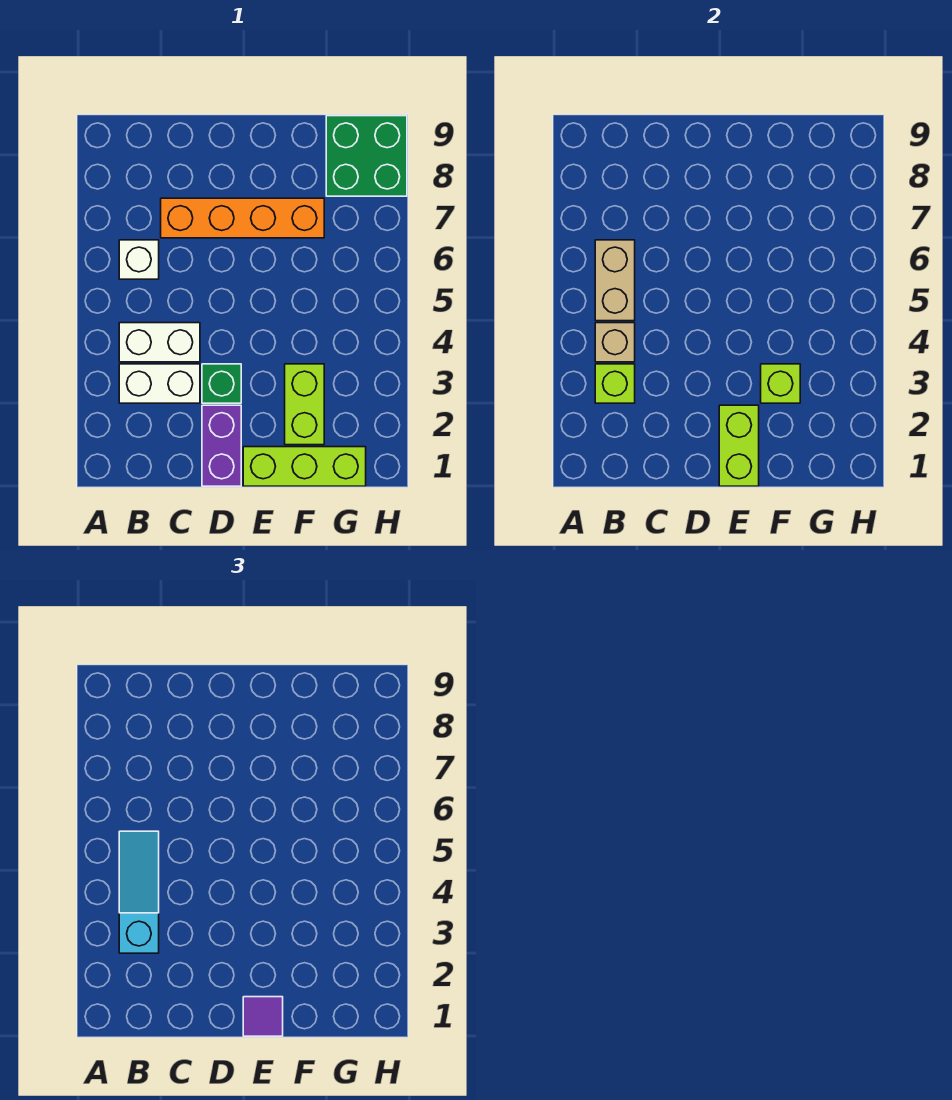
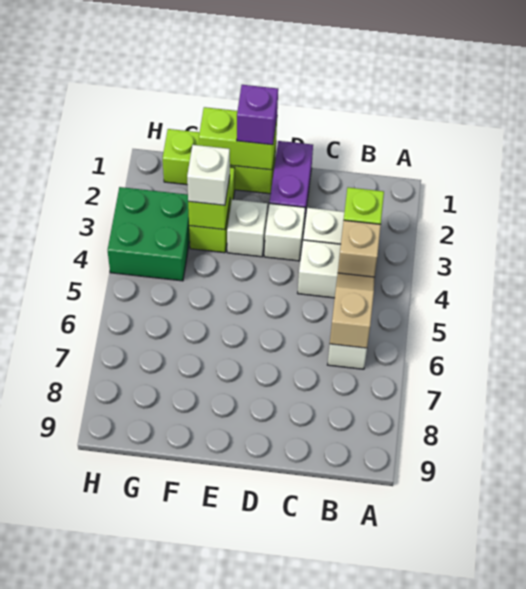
cyan 1x3 slope [119,831,159,953] -> none
tan 1x2 brick [595,240,635,321] -> tan 1x2 slope [330,273,375,348]
orange 1x4 brick [161,198,324,238] -> none
green 1x1 brick [202,364,241,403] -> white 1x1 brick [264,204,305,261]
lime 1x2 brick [719,405,759,486] -> lime 1x2 brick turned to [199,107,277,170]
purple 1x1 tile [243,997,283,1036] -> purple 1x1 brick [237,85,278,145]
none -> white 1x1 brick [227,199,267,257]
none -> white 1x1 brick [187,145,230,205]
green 2x2 brick [326,116,407,196] -> green 2x2 brick moved to [108,187,190,281]

